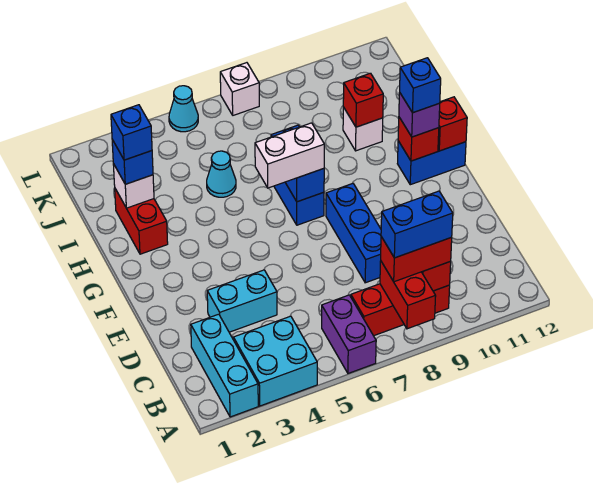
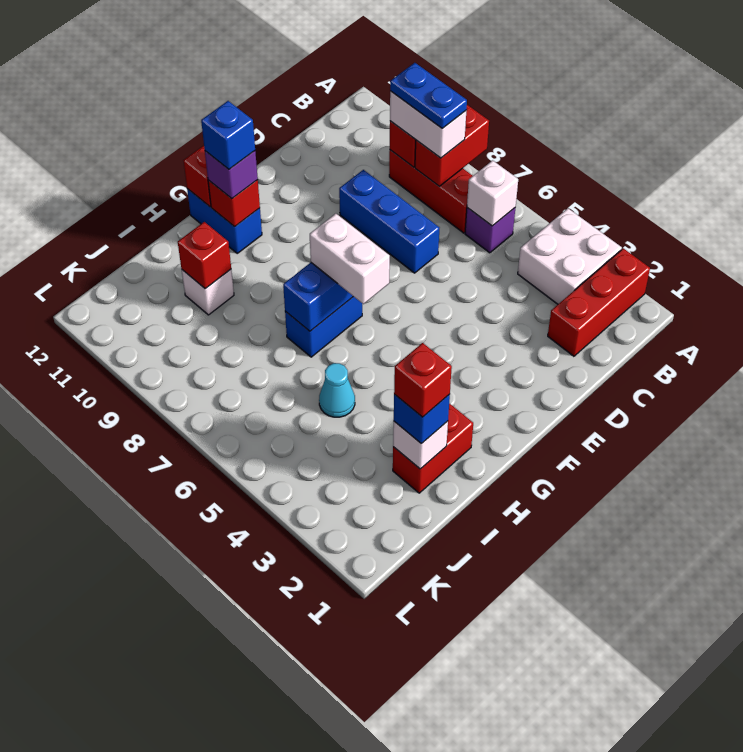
cyan 1x3 brick [191,314,258,417] -> red 1x3 brick [548,248,650,356]
cyan 2x2 brick [233,316,317,406] -> white 2x2 brick [518,208,622,304]
purple 1x2 brick [322,295,376,373] -> purple 1x1 brick [465,208,515,253]
red 1x2 brick [381,237,452,282] -> white 1x2 brick [390,91,466,158]
blue 1x2 brick [381,191,453,258] -> blue 1x2 plate [390,63,467,128]
cyan 1x2 brick [207,270,277,332] -> none
blue 1x3 brick [326,183,381,283] -> blue 1x3 brick turned to [339,170,439,273]
blue 1x1 brick [111,105,152,160] -> red 1x1 brick [394,343,452,417]
cyan 1x1 cone [169,86,198,132] -> none
white 1x1 brick [220,63,259,115] -> white 1x1 brick moved to [467,160,518,226]

